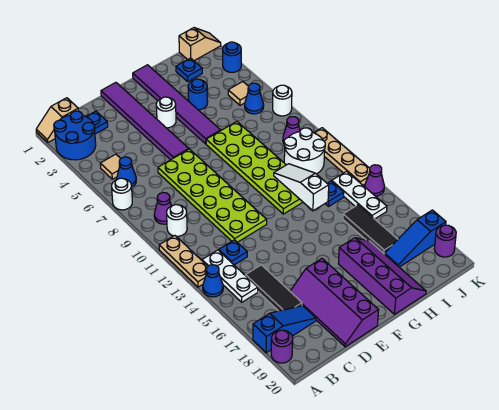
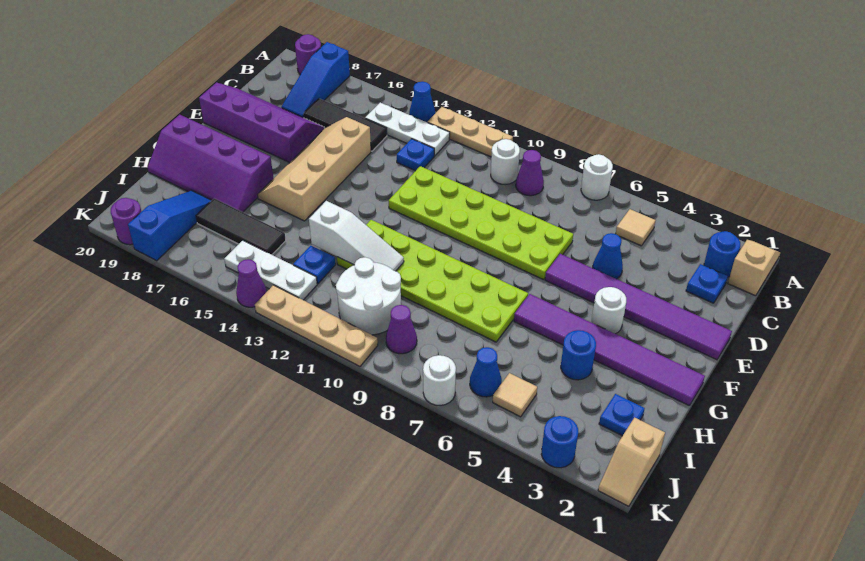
blue 2x2 round brick [54,111,96,160] -> blue 1x1 round brick [704,231,740,277]
blue 1x1 cone [117,157,136,187] -> blue 1x1 cone moved to [593,233,623,279]
none -> tan 2x4 slope [257,117,371,221]

